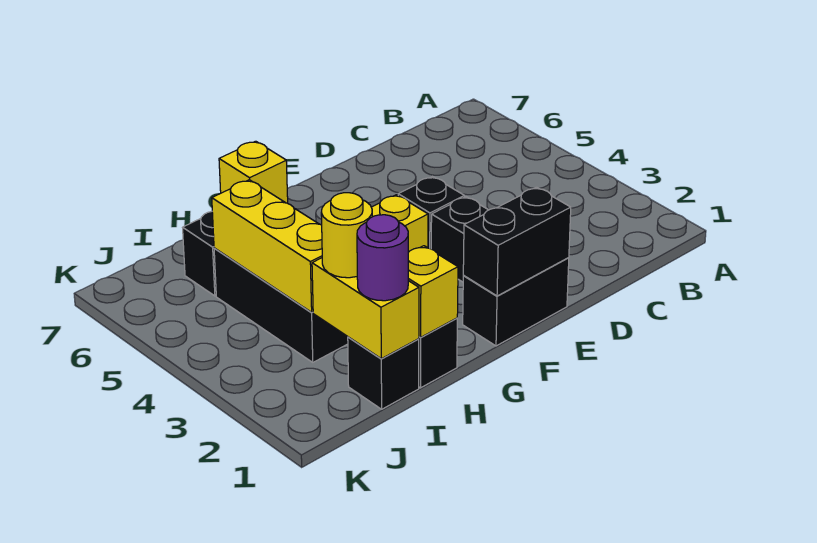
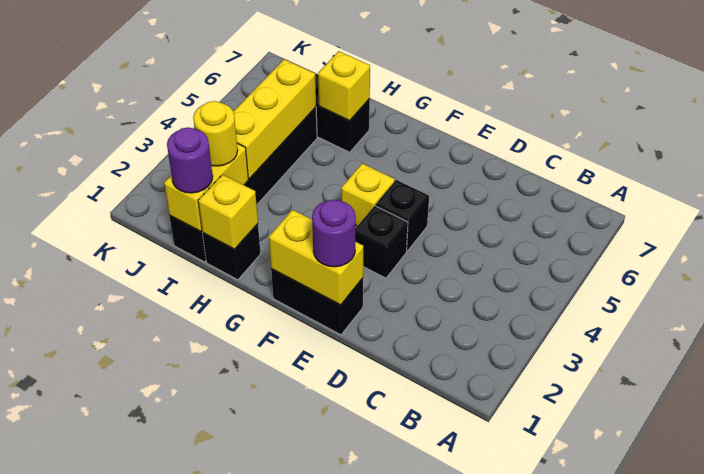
black 1x2 brick [463,187,571,296] -> yellow 1x2 brick [269,210,363,305]
none -> purple 1x1 round brick [312,200,356,267]

